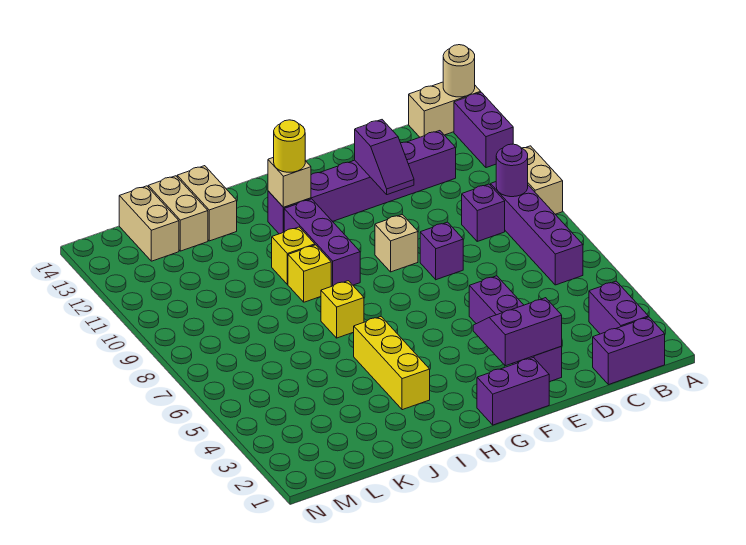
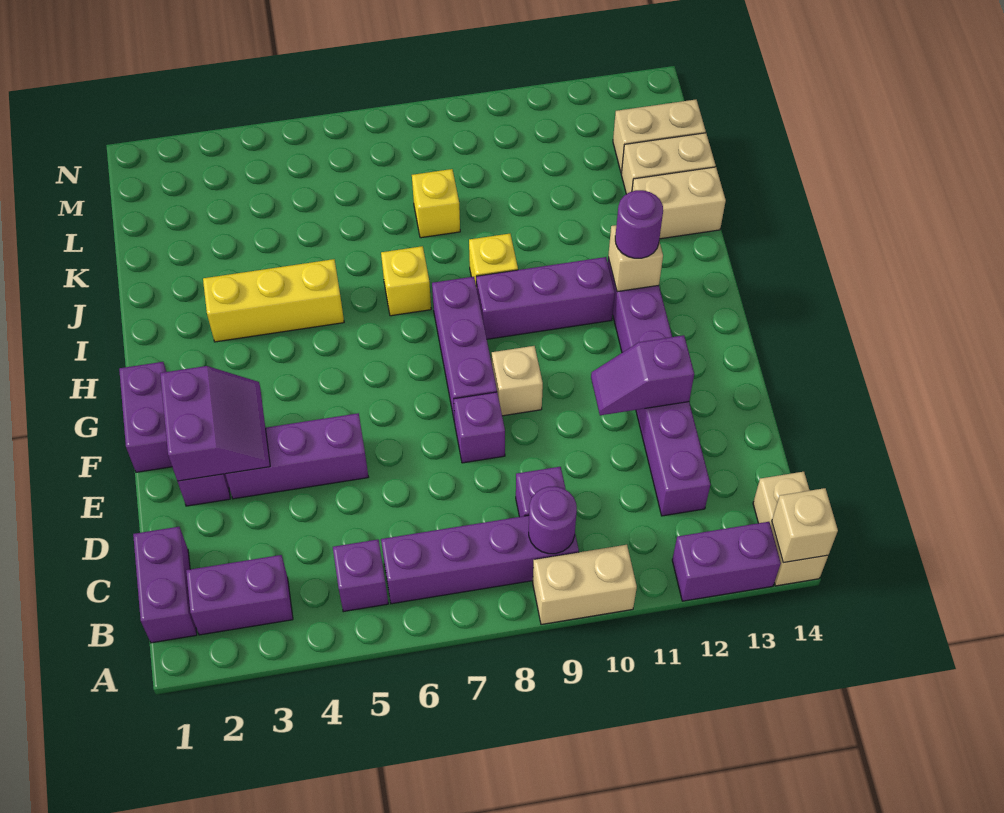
tan 1x1 round brick [443,45,475,97] -> tan 1x1 brick [772,488,838,563]
none -> purple 1x1 brick [333,540,388,612]
none -> purple 1x3 brick [432,277,497,423]
yellow 1x1 round brick [274,120,305,172] -> purple 1x1 round brick [615,190,663,258]
yellow 1x1 brick [272,227,315,284] -> yellow 1x1 brick moved to [412,169,460,238]

